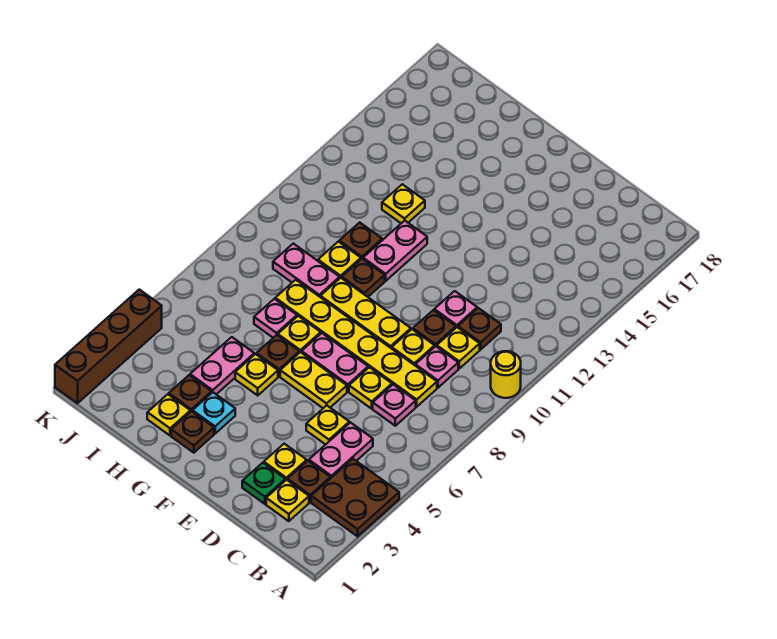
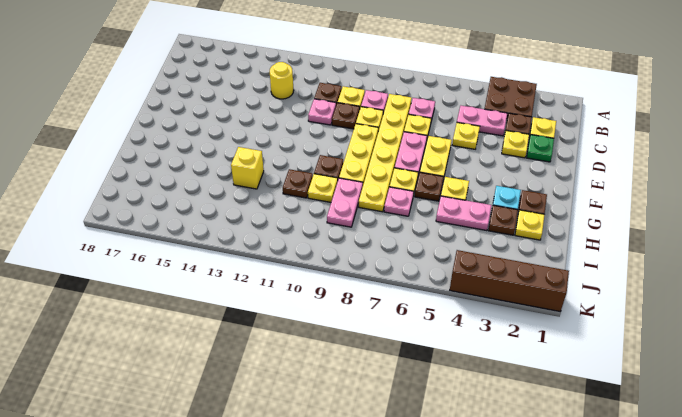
yellow 1x1 round brick [491,351,521,398] -> yellow 1x1 round brick moved to [270,62,294,99]
pink 1x2 plate [363,221,427,281] -> none
yellow 1x1 plate [382,184,425,223] -> yellow 1x1 brick [231,147,264,189]

